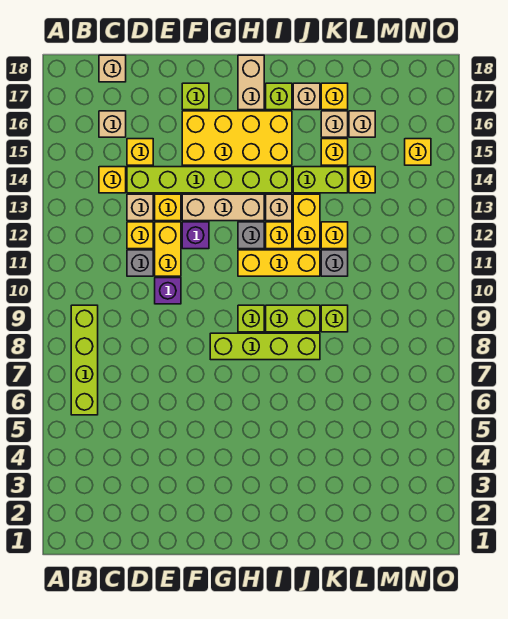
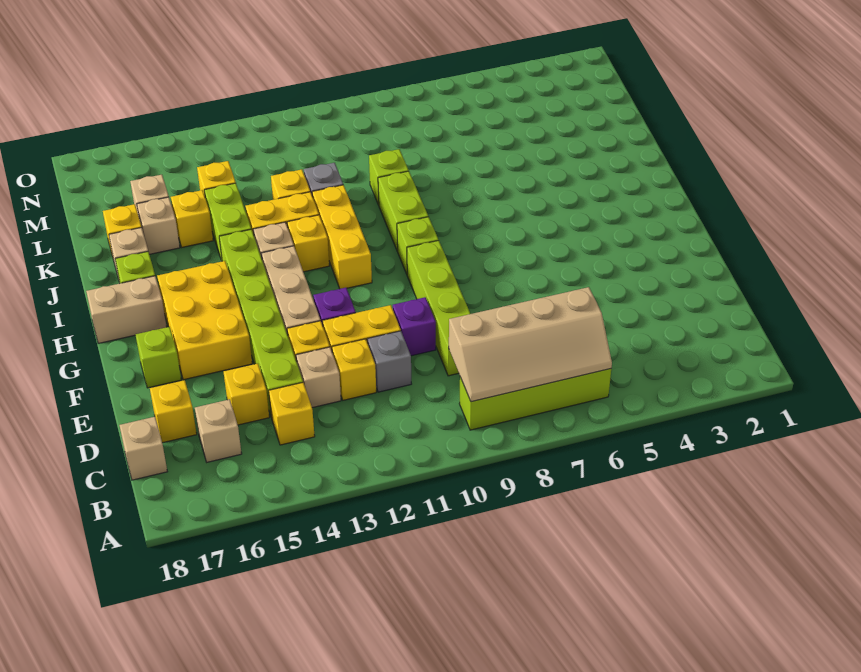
none -> tan 2x4 slope [448,287,612,402]
yellow 2x4 brick [182,111,292,165] -> yellow 2x3 brick [157,261,252,380]
lime 1x4 brick [210,333,320,360] -> lime 1x4 brick moved to [407,240,470,376]
grey 1x1 brick [238,222,264,249] -> none
yellow 1x1 brick [405,139,431,165] -> yellow 1x1 brick moved to [150,380,197,443]

